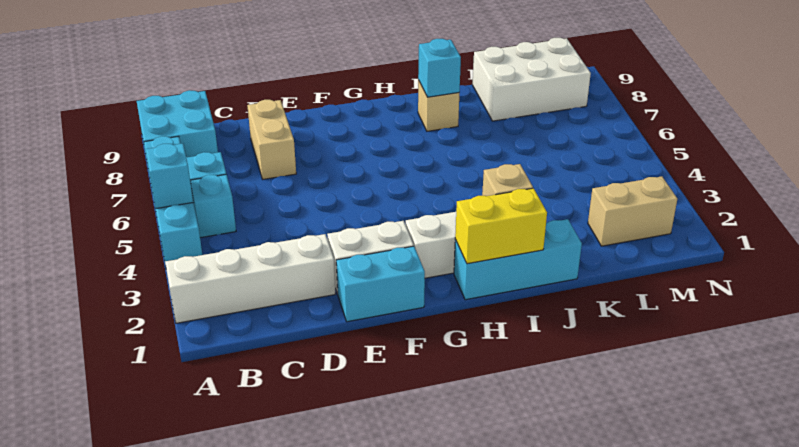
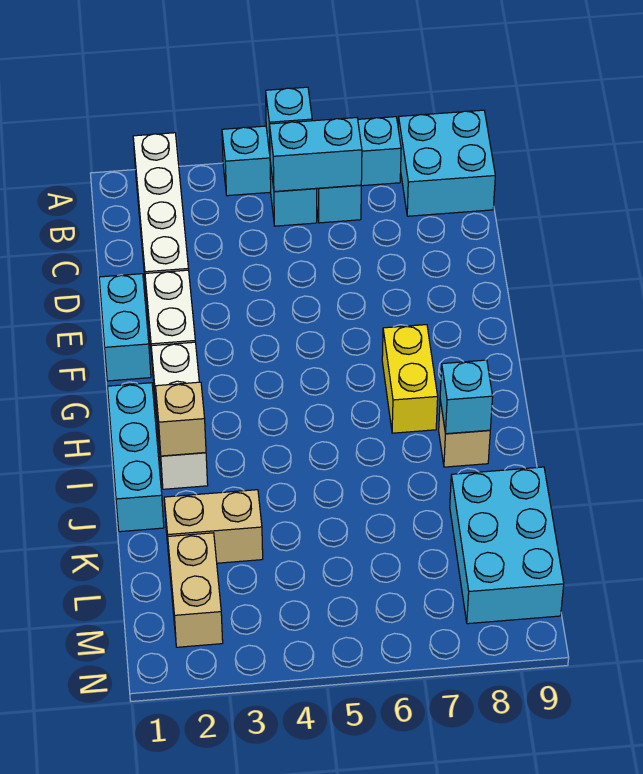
none -> cyan 1x2 brick [270,118,362,192]
tan 1x2 brick [247,100,296,179] -> tan 1x2 brick moved to [164,490,263,563]
yellow 1x2 brick [455,188,547,264] -> yellow 1x2 brick moved to [382,325,438,433]
white 2x3 brick [473,38,591,121] -> cyan 2x3 brick [450,467,564,624]

